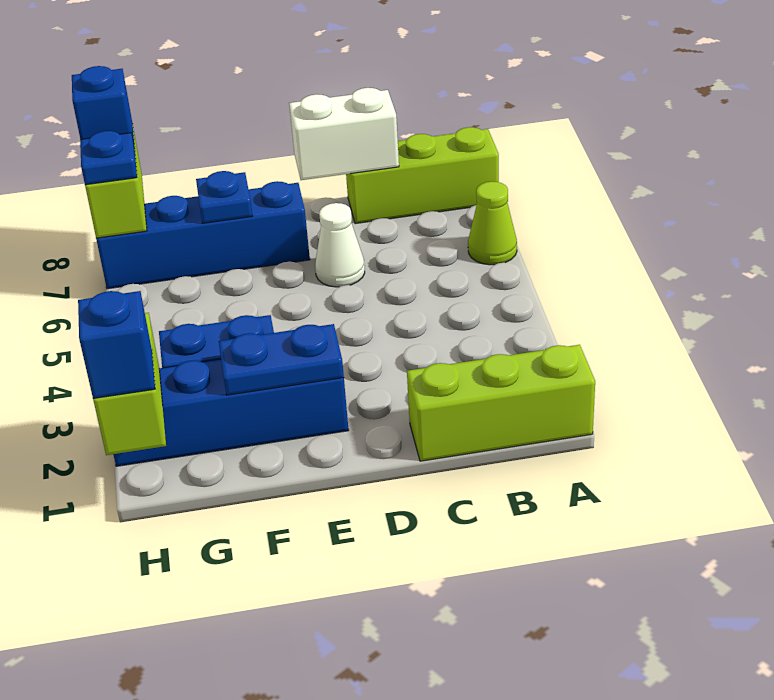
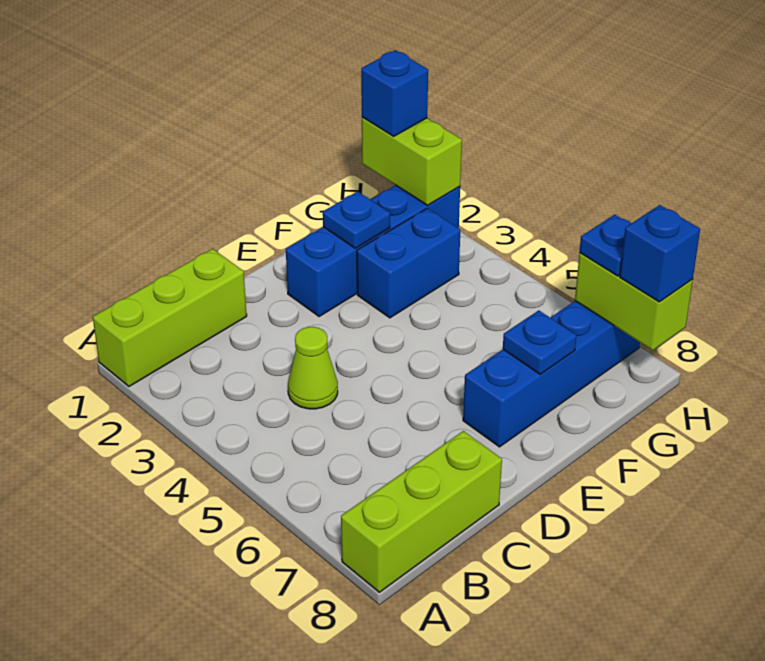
lime 1x1 cone [468,181,517,265] -> lime 1x1 cone moved to [288,327,338,409]
white 1x2 brick [289,88,399,180] -> none
white 1x1 cone [315,203,365,287] -> none
blue 1x2 plate [219,324,344,395] -> blue 1x1 plate [323,191,390,248]

